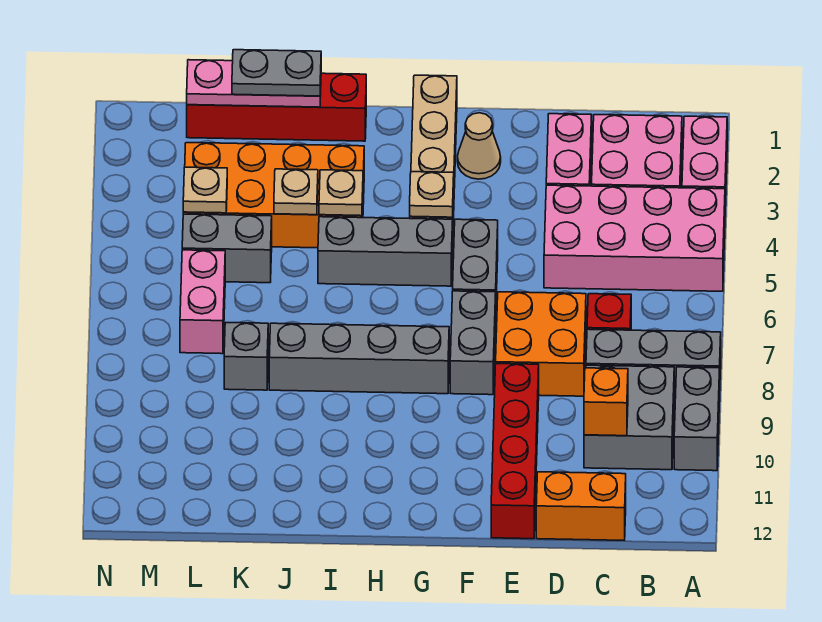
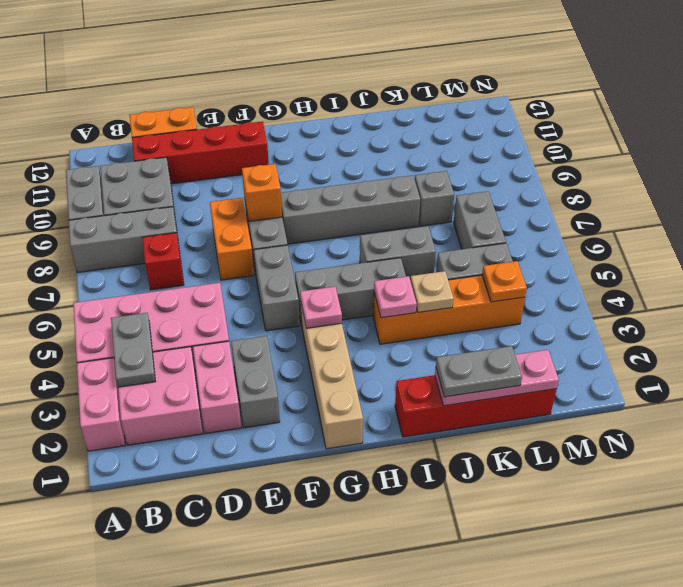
none -> grey 1x2 plate [111,313,156,387]
orange 1x1 brick [584,368,628,436] -> orange 1x1 brick moved to [242,164,282,221]
orange 2x2 brick [496,292,586,396] -> orange 1x2 brick [210,198,254,280]
none -> grey 1x2 brick [231,336,280,428]
red 1x4 brick [491,364,539,539] -> red 1x4 brick turned to [132,121,269,184]
tan 1x1 cone [457,113,501,179] -> none
tan 1x1 plate [410,172,454,217] -> pink 1x1 plate [300,287,342,328]
orange 2x4 brick [183,143,364,248] -> orange 1x4 brick [373,275,525,344]
tan 1x1 plate [319,170,363,216] -> pink 1x1 plate [374,276,417,318]
none -> grey 1x2 brick [360,226,436,281]
tan 1x1 plate [183,167,227,213] -> orange 1x1 plate [482,261,527,302]
pink 1x2 brick [180,250,225,354] -> grey 1x2 brick [454,191,506,249]

